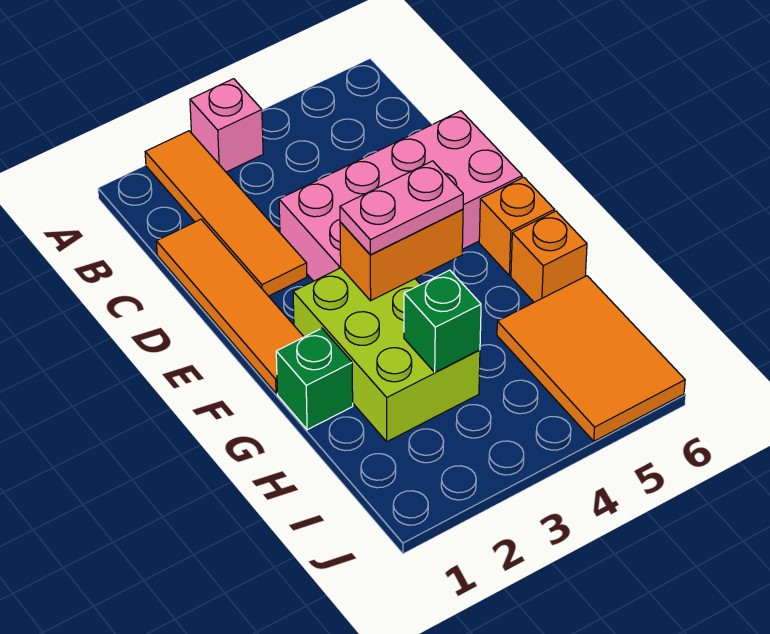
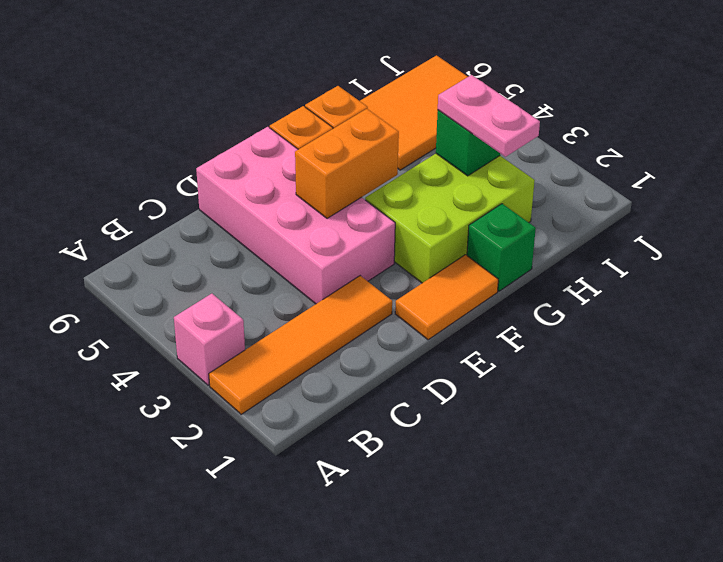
orange 1x4 tile [156,219,304,393] -> orange 1x2 tile [395,255,498,340]
orange 1x2 brick [340,209,463,301] -> orange 1x2 brick turned to [295,109,399,218]
pink 1x2 plate [340,161,463,255] -> pink 1x2 plate moved to [438,75,540,157]

